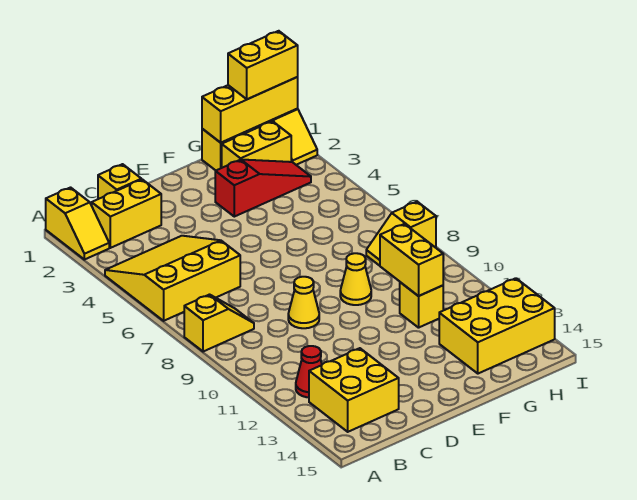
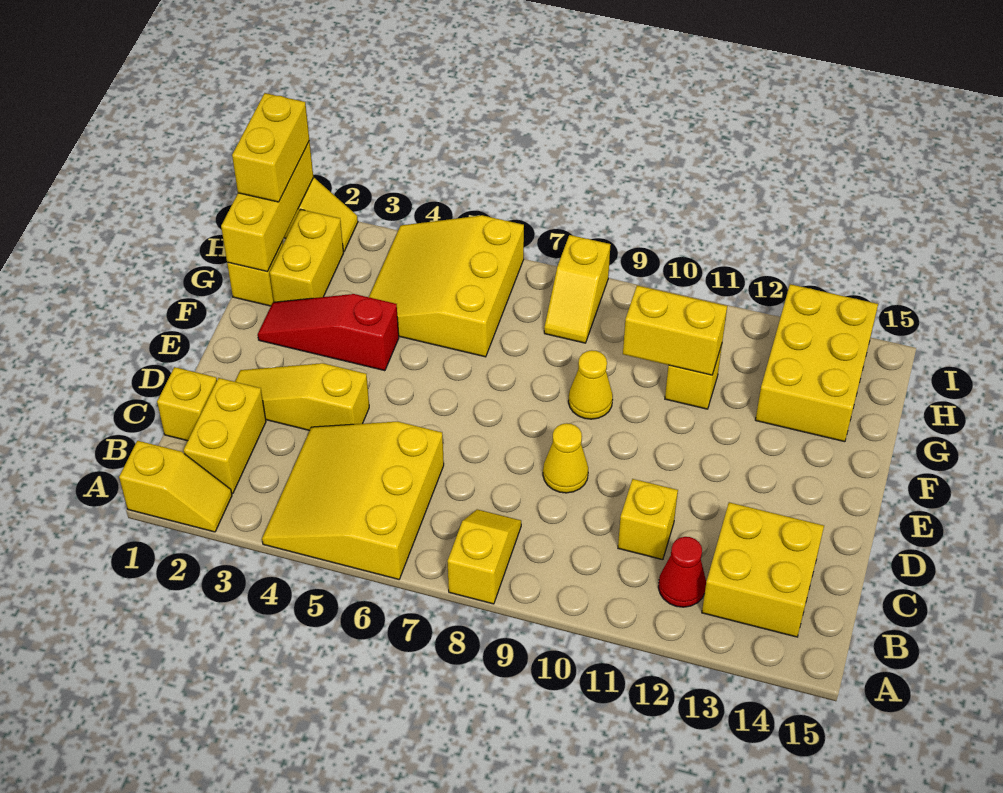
none -> yellow 1x1 brick [618,479,678,560]
none -> yellow 1x3 slope [235,363,369,431]
red 1x3 slope [215,159,311,217] -> red 1x3 slope turned to [258,294,399,371]
none -> yellow 3x3 slope [369,215,524,357]

